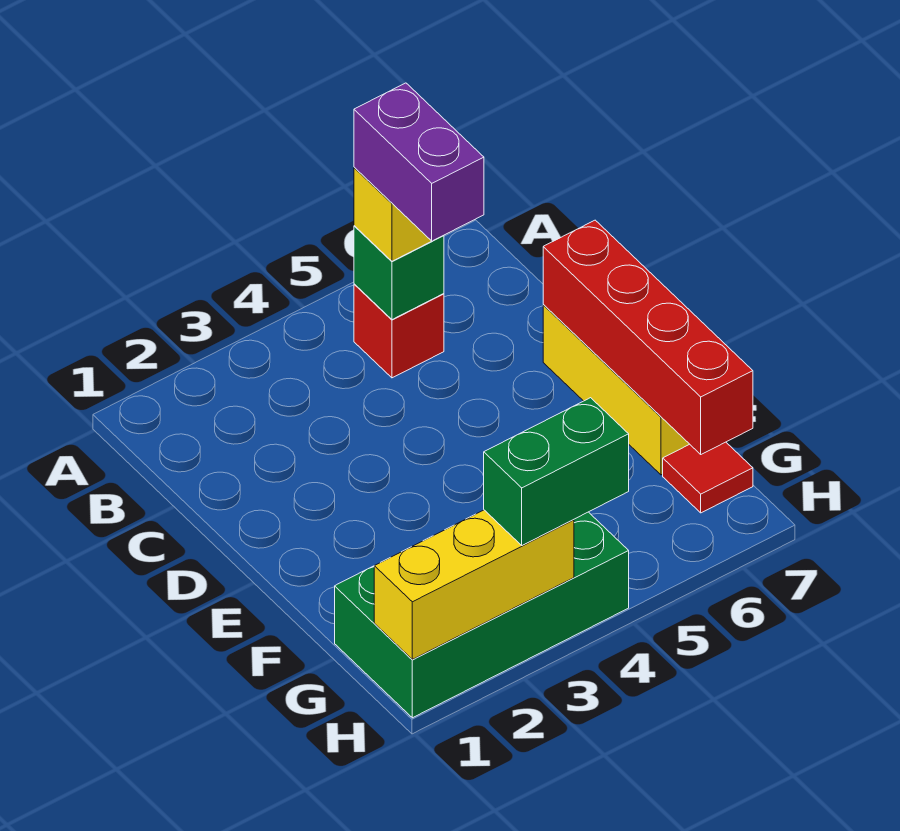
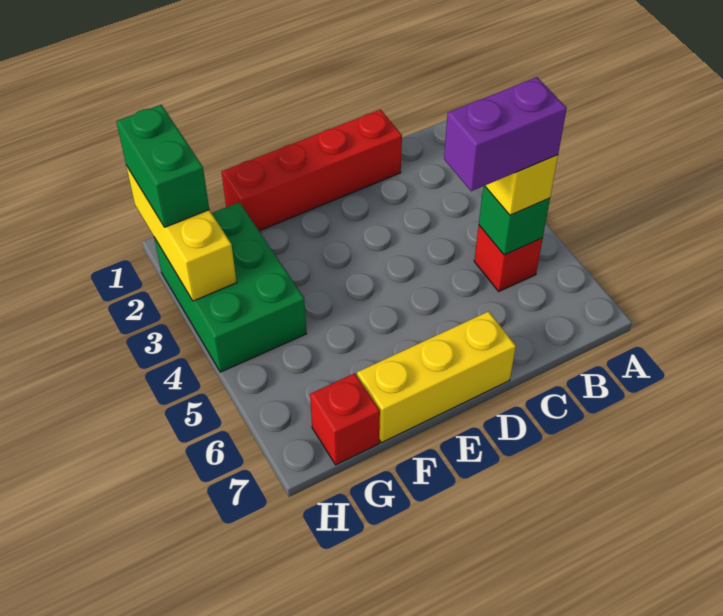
red 1x4 brick [543,220,753,454] -> red 1x4 brick moved to [222,110,402,231]
green 2x4 brick [335,512,629,718] -> green 2x3 brick [154,202,307,372]
red 1x1 tile [663,442,753,513] -> red 1x1 brick [310,373,380,465]
green 1x2 brick [484,398,629,545] -> green 1x2 brick moved to [116,105,209,227]

